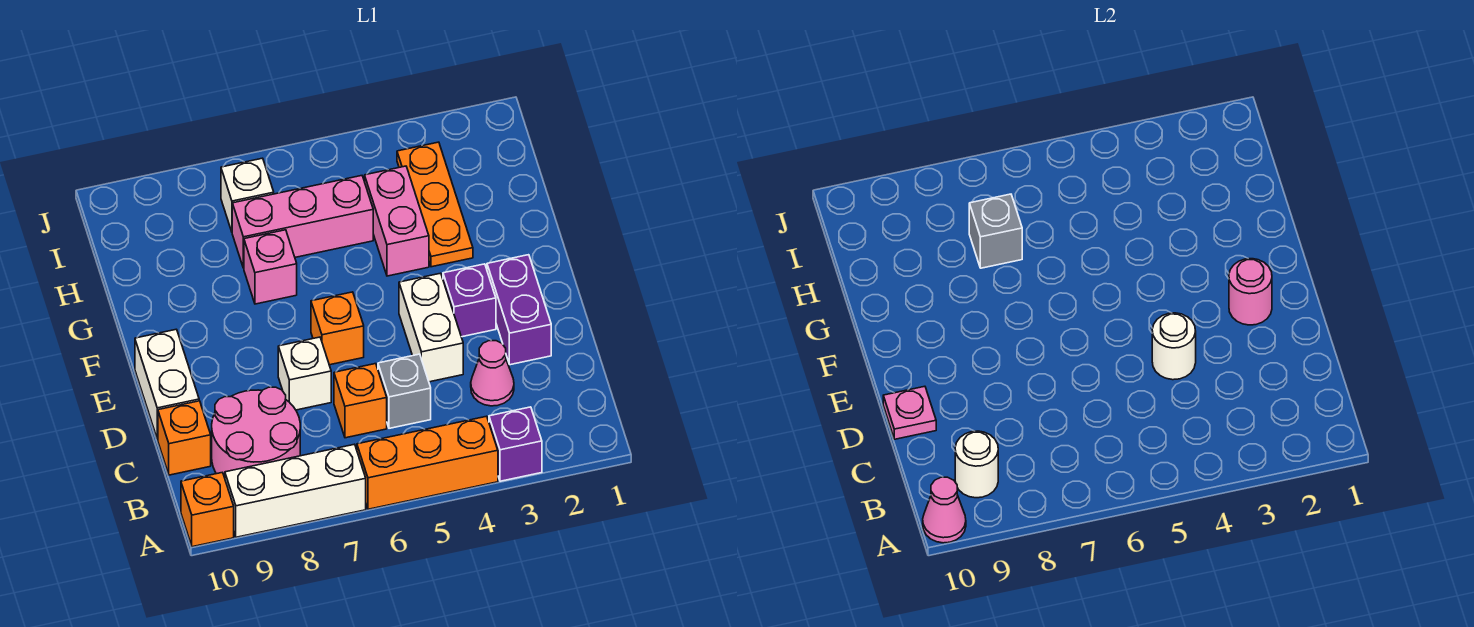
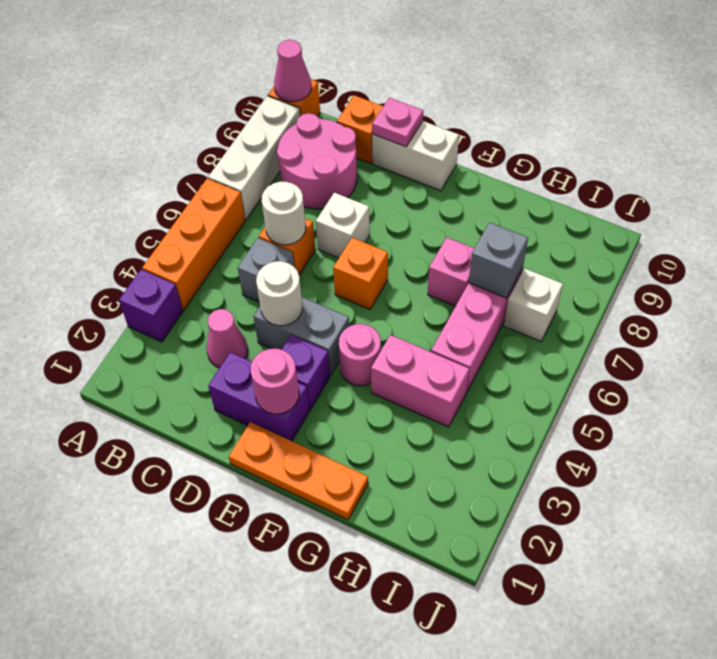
white 1x1 round brick [955,431,998,498] -> white 1x1 round brick moved to [262,182,306,245]
white 1x2 brick [399,273,463,382] -> grey 1x2 brick [253,297,349,375]
none -> pink 1x1 round brick [339,324,381,386]
orange 1x3 plate [397,142,473,267] -> orange 1x3 plate moved to [229,422,368,520]

